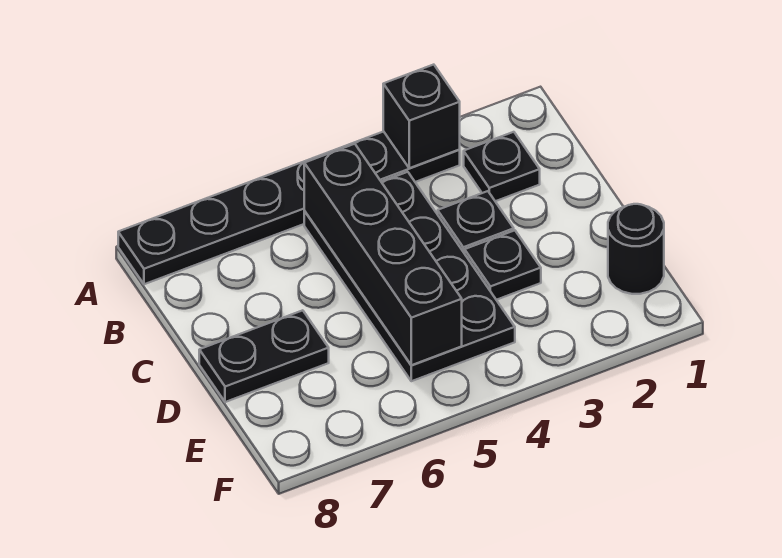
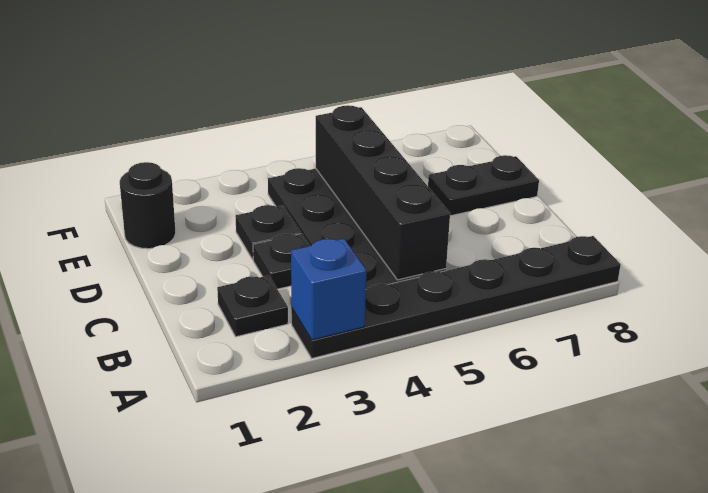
black 1x1 brick [383,65,460,168] -> blue 1x1 brick [291,239,366,340]

